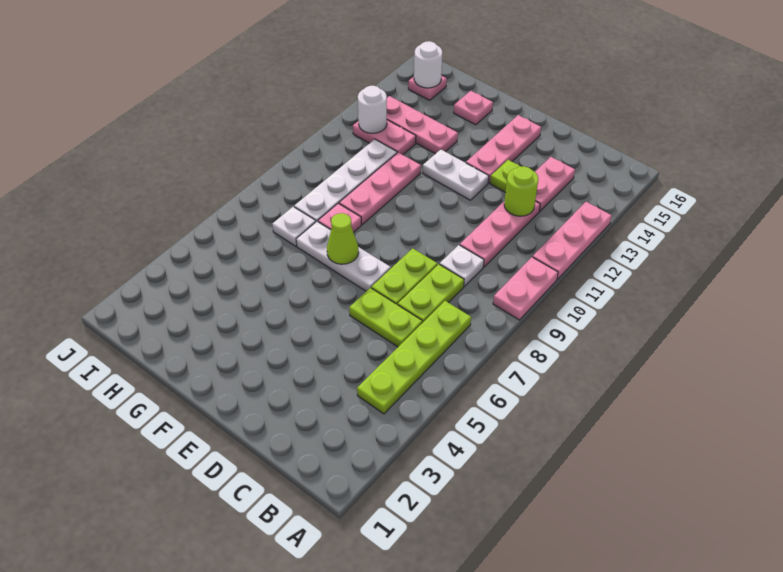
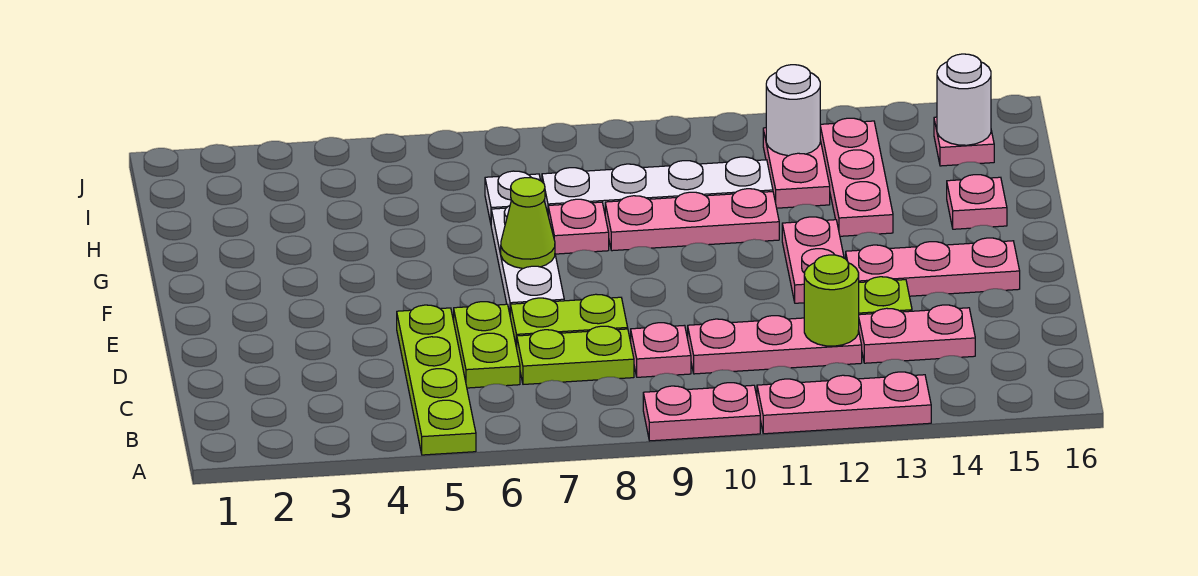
lime 1x4 plate [357,301,471,414] -> lime 1x4 plate turned to [397,305,476,455]
white 1x1 plate [440,245,484,287] -> pink 1x1 plate [631,323,691,377]
white 1x2 plate [423,149,489,200] -> pink 1x2 plate [782,217,844,303]

